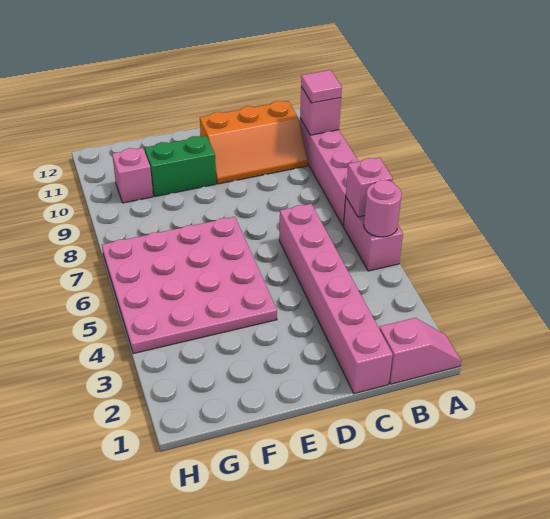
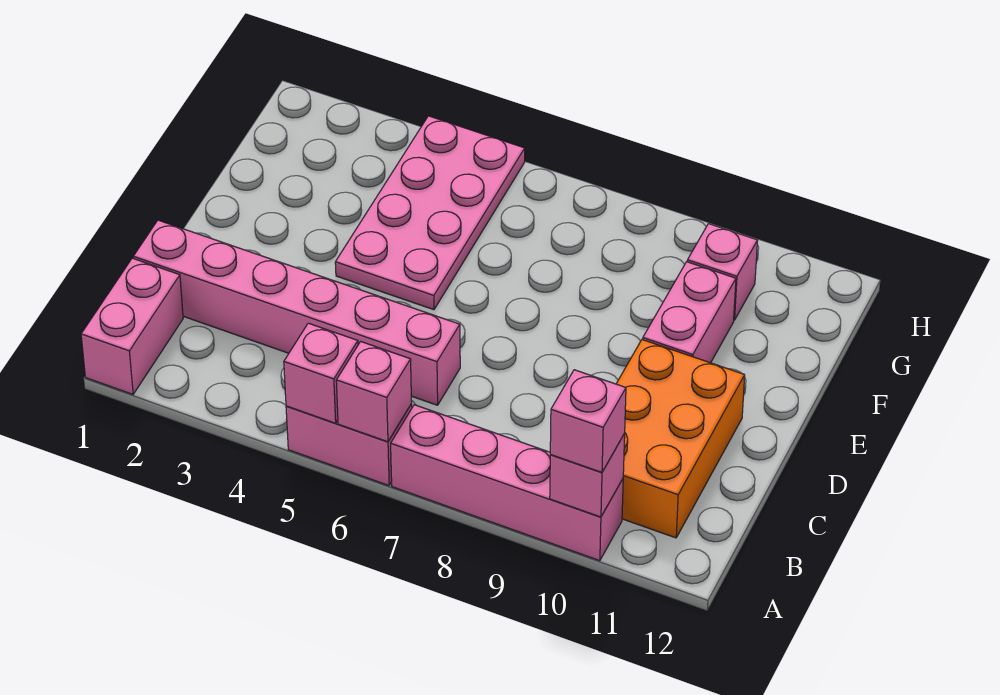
pink 1x2 slope [380,318,461,384] -> pink 1x2 brick [81,258,183,394]
pink 1x1 round brick [364,180,402,237] -> pink 1x1 brick [284,323,358,423]
pink 1x1 tile [301,70,342,103] -> pink 1x1 brick [550,370,626,472]
orange 2x3 slope [200,101,308,184] -> orange 2x3 brick [616,340,745,538]
pink 4x4 plate [102,217,277,354] -> pink 2x4 plate [335,116,525,310]
green 1x2 brick [145,136,216,197] -> pink 1x2 brick [643,262,736,363]

